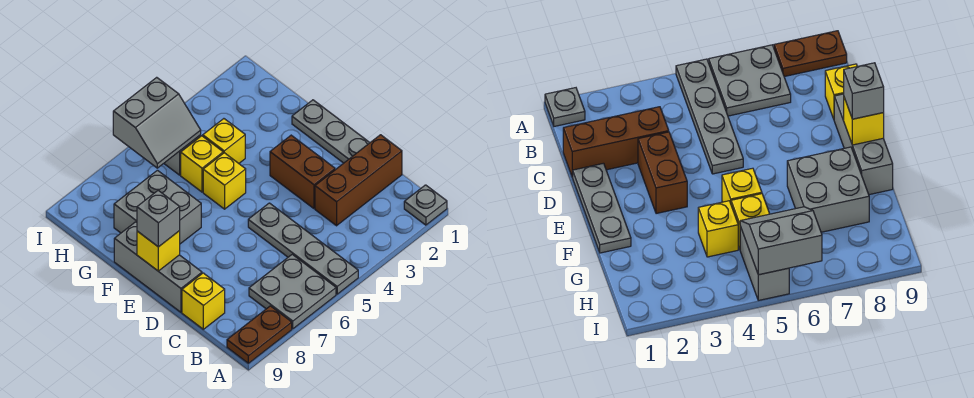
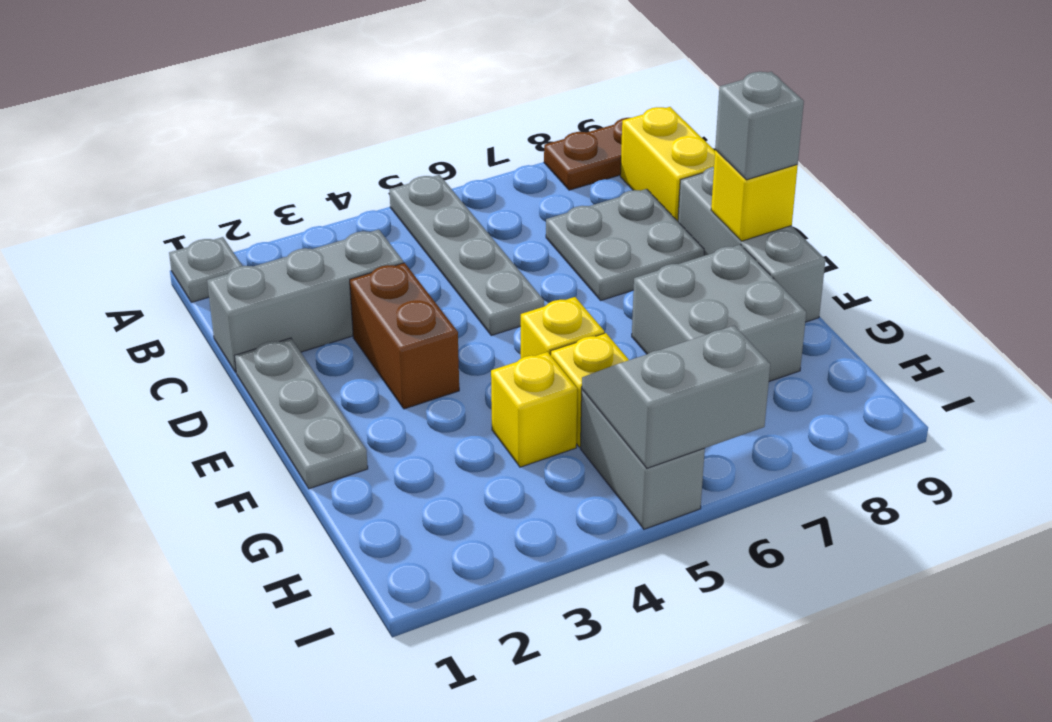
grey 2x2 plate [249,254,336,329] -> grey 2x2 plate moved to [546,189,704,300]
brown 1x3 brick [315,135,402,226] -> grey 1x3 brick [207,230,403,372]
yellow 1x1 brick [182,273,225,329] -> yellow 1x2 brick [620,107,715,221]

